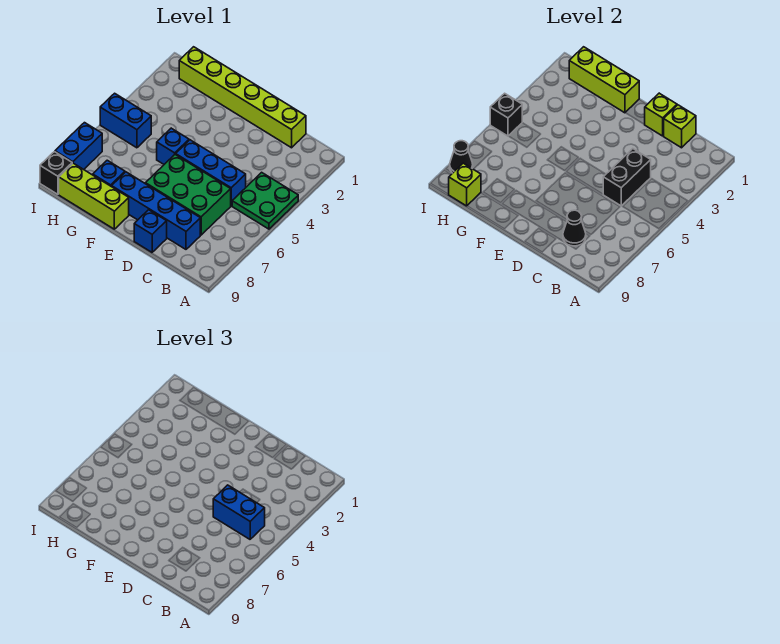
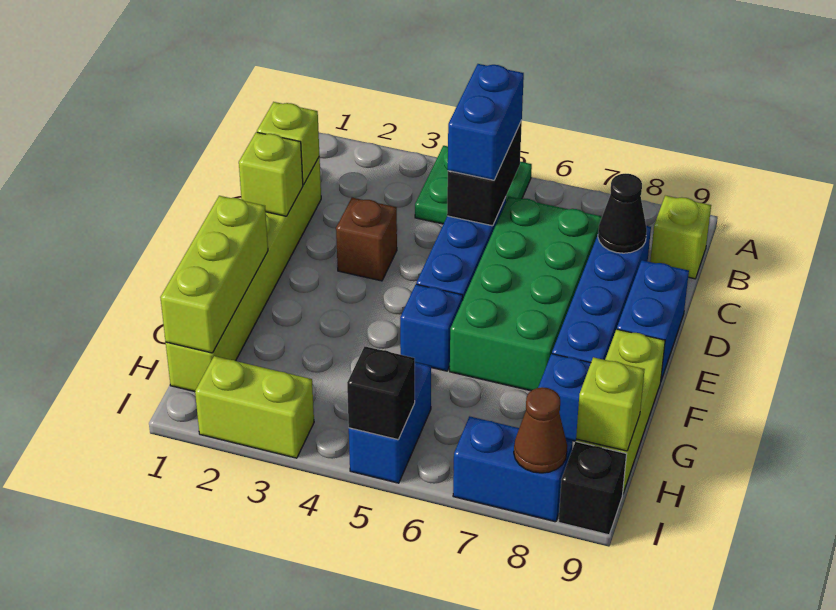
none -> lime 1x1 brick [650,195,711,279]
black 1x2 brick [603,149,651,206] -> black 1x2 brick turned to [447,121,522,226]
green 2x3 brick [146,155,231,235] -> green 2x4 brick [450,197,602,391]
none -> brown 1x1 brick [336,198,397,281]
blue 1x1 brick [134,210,167,252] -> blue 1x2 brick [617,260,689,380]
none -> lime 1x2 brick [195,356,314,458]
black 1x1 cone [450,141,473,173] -> brown 1x1 cone [514,387,567,473]

